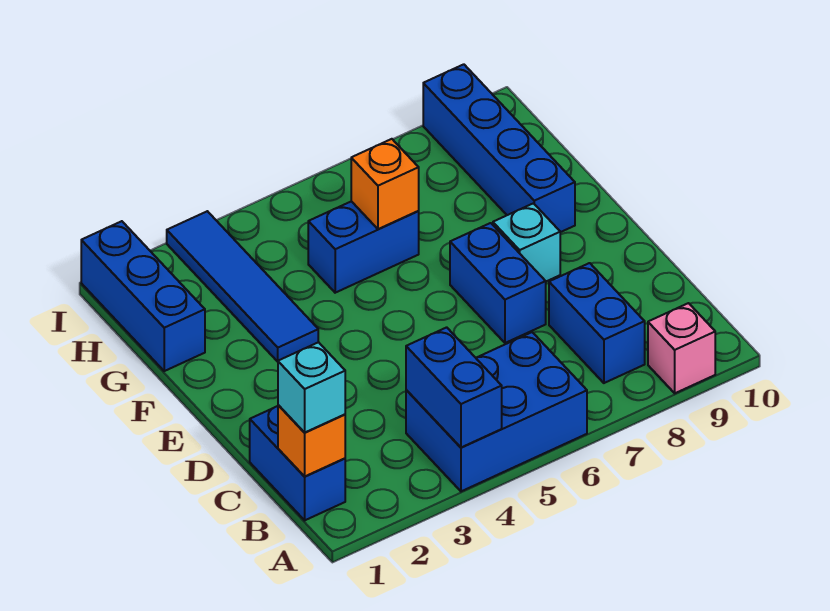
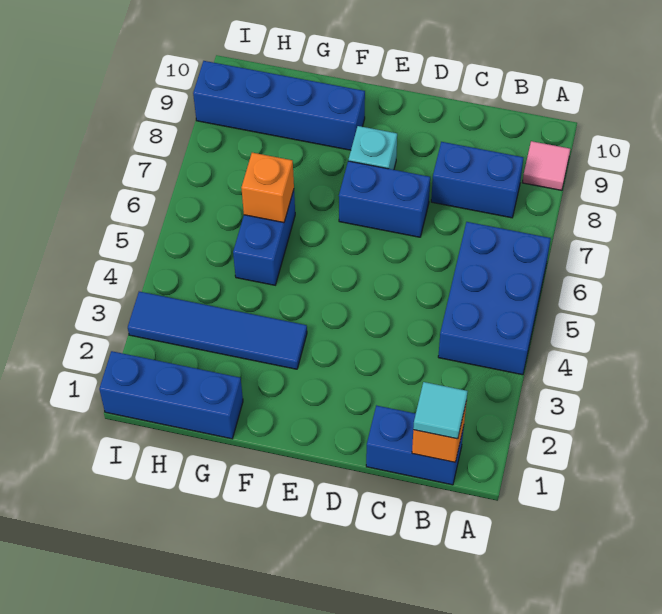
blue 1x2 brick [406,327,502,447] -> none
pink 1x1 brick [648,303,715,393] -> pink 1x1 tile [522,141,570,190]
cyan 1x1 brick [278,342,345,433] -> cyan 1x1 tile [413,382,468,439]

